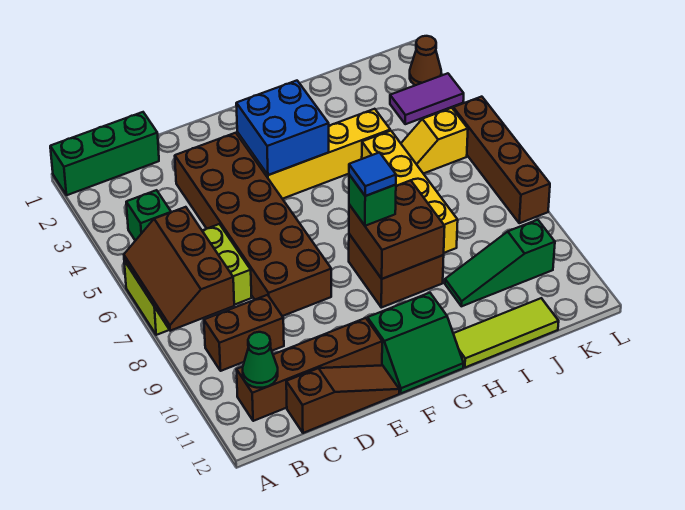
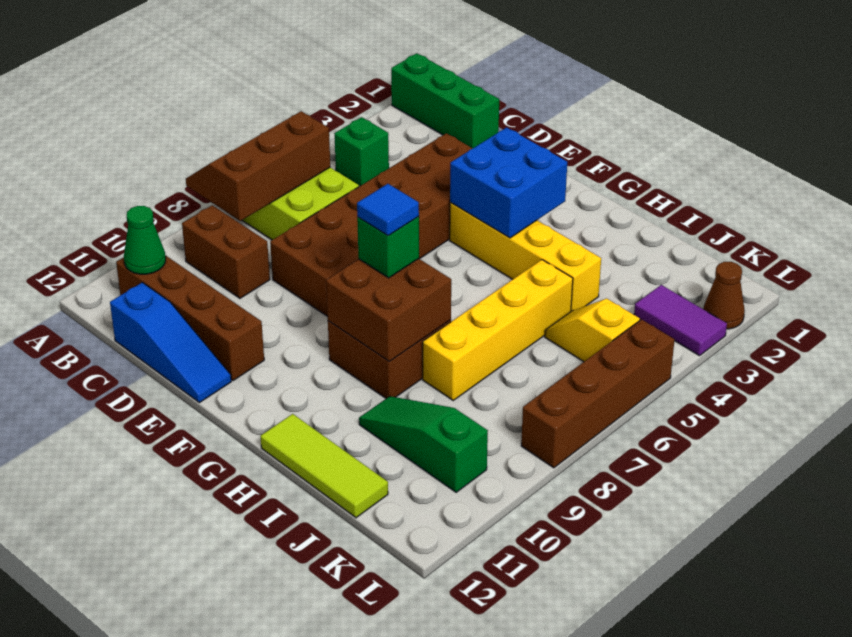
brown 1x3 slope [286,365,399,433] -> blue 1x3 slope [110,282,231,403]
green 2x2 slope [367,293,464,393] -> none

